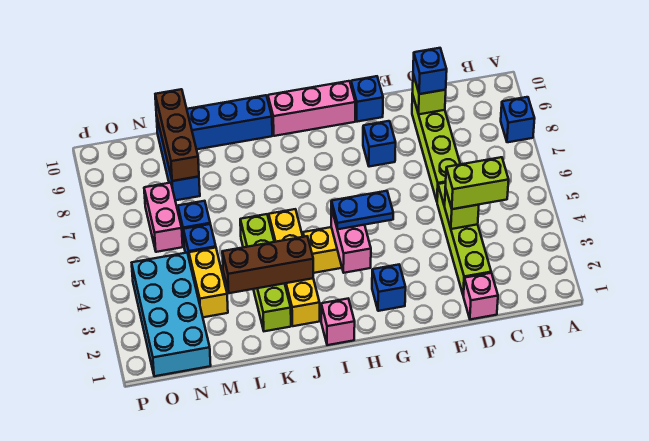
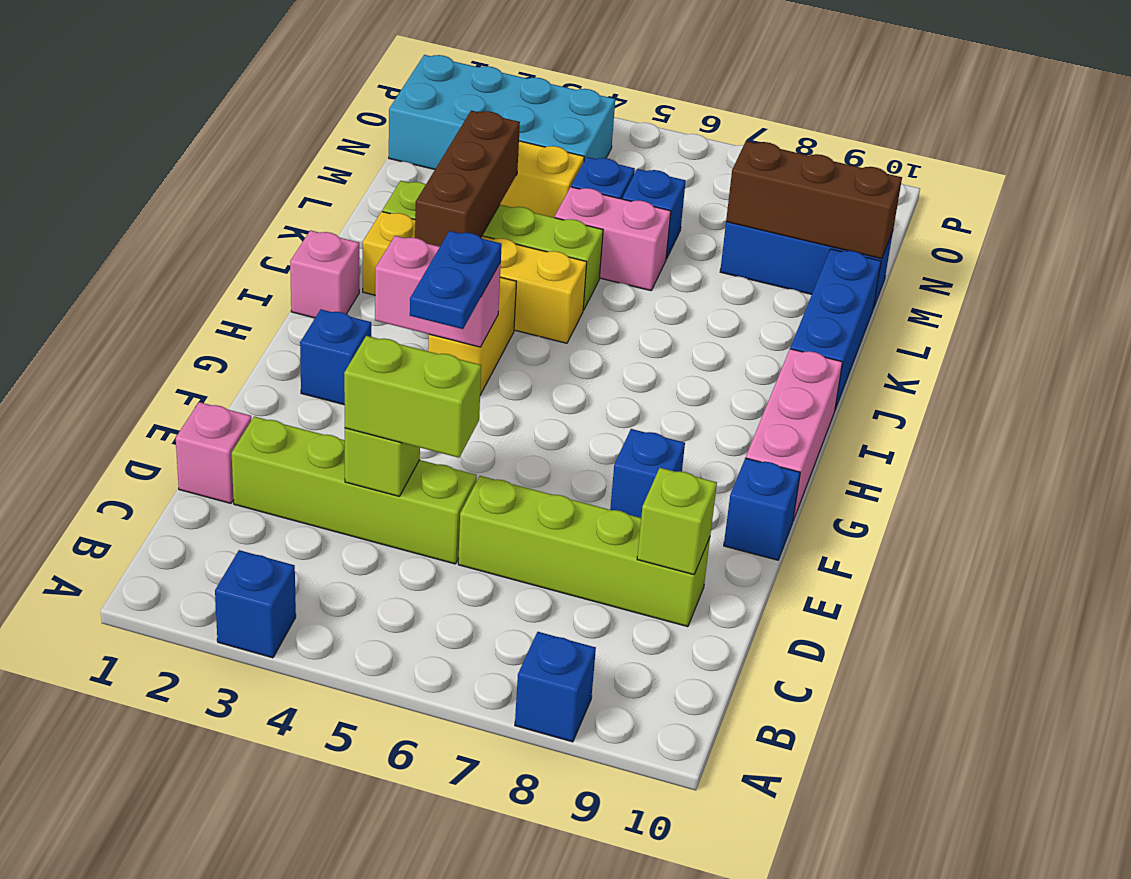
lime 1x2 brick [445,157,509,209] -> lime 1x2 brick turned to [344,336,481,458]
blue 1x1 brick [413,48,447,94] -> blue 1x1 brick moved to [215,550,296,658]
pink 1x2 brick [144,183,183,252] -> pink 1x2 brick moved to [555,187,671,291]

